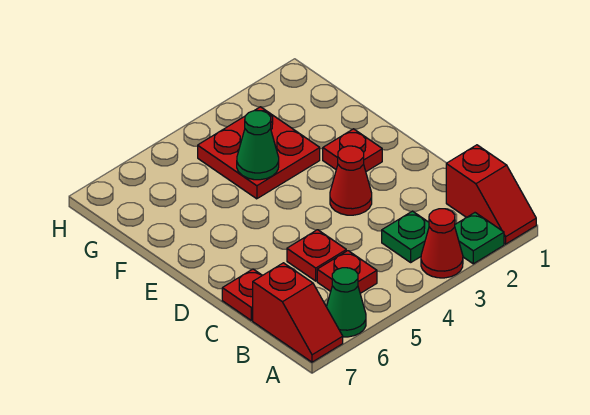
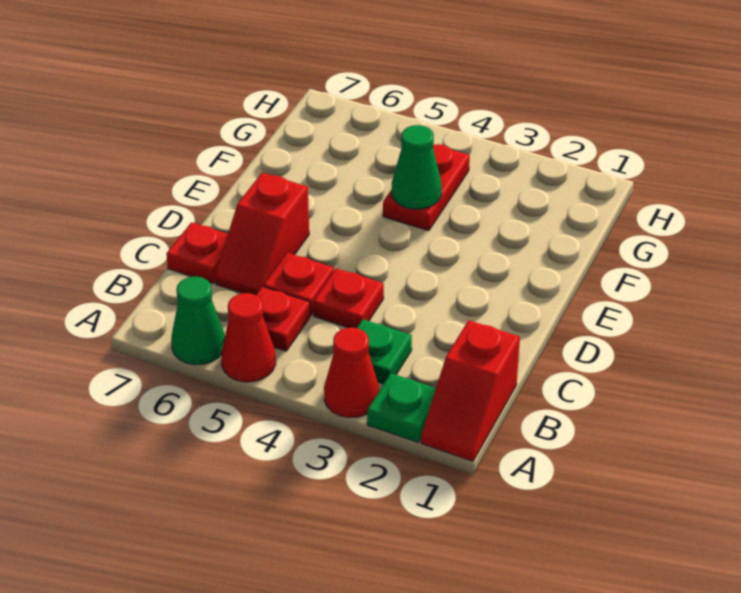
red 1x2 slope [253,263,343,362] -> red 1x2 slope moved to [215,173,309,295]
red 1x1 cone [330,146,372,215] -> red 1x1 cone moved to [221,293,276,382]
red 1x1 plate [323,129,382,172] -> red 1x1 plate moved to [313,268,384,328]
red 2x2 plate [198,107,320,199] -> red 1x2 plate [383,144,470,231]

